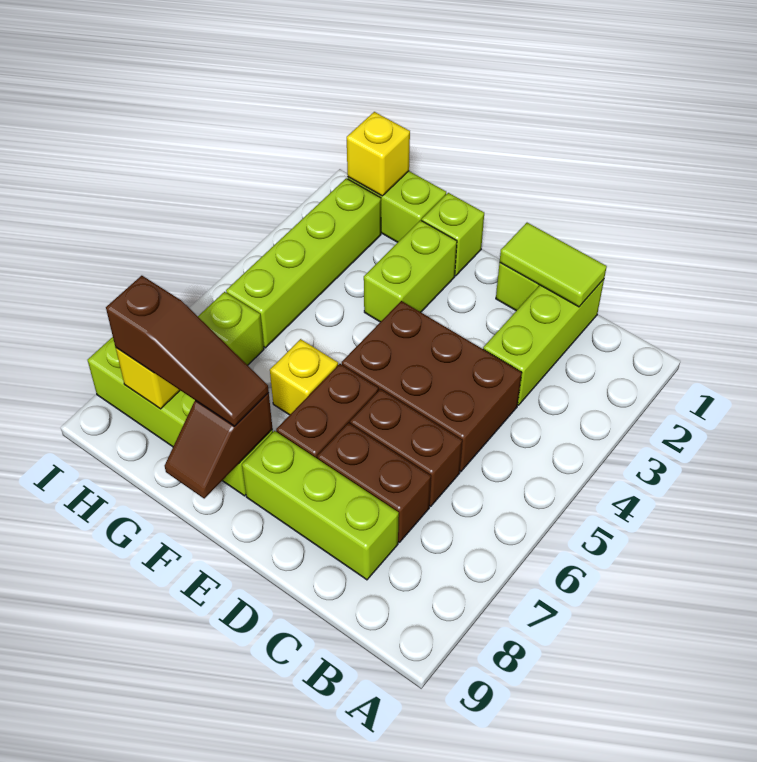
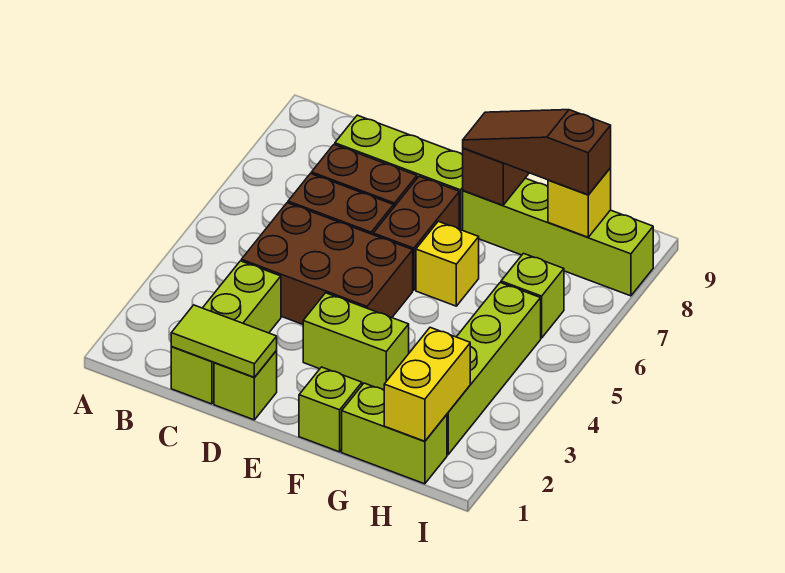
lime 1x2 brick [364,220,457,322] -> lime 1x2 brick turned to [303,293,409,390]
yellow 1x1 brick [347,112,410,196] -> yellow 1x2 brick [384,327,470,441]

